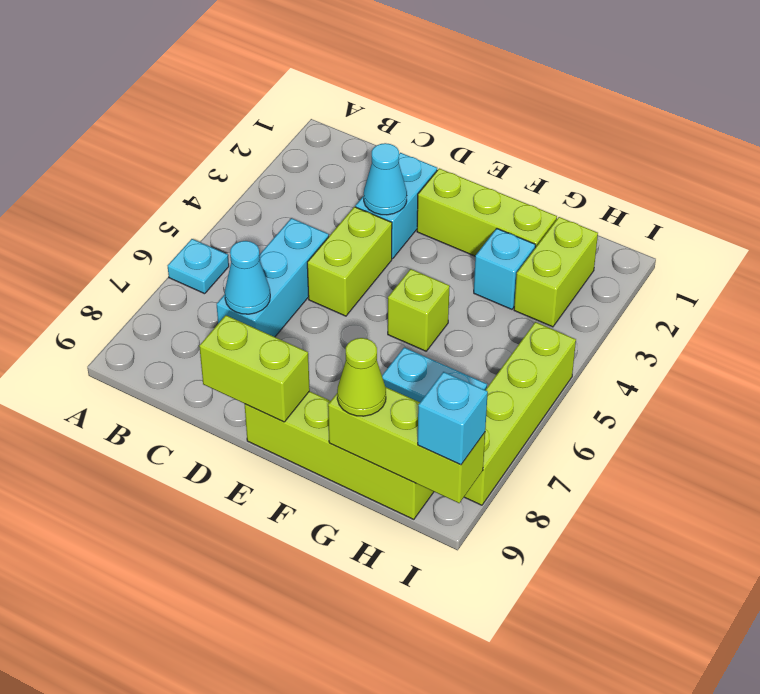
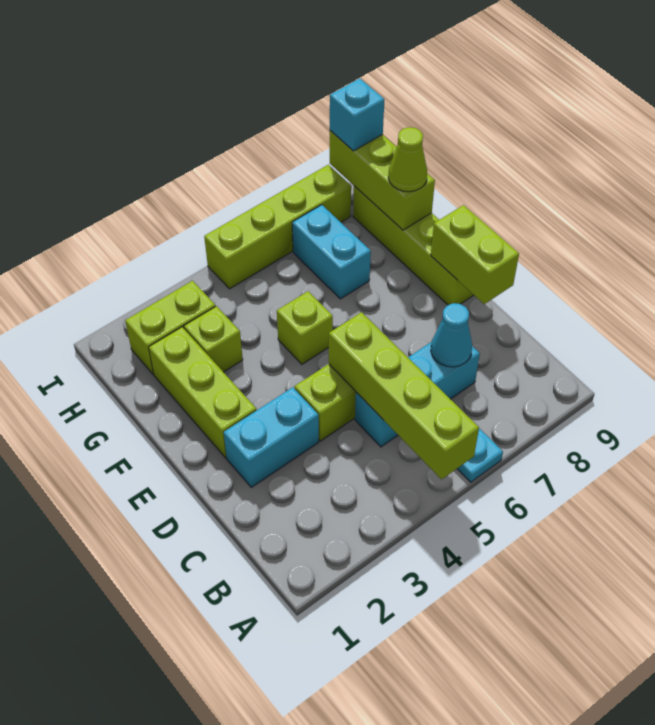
none -> lime 1x4 brick [329,312,479,479]
cyan 1x1 cone [364,143,407,215] -> none
cyan 1x1 brick [474,229,535,309] -> lime 1x1 brick [184,306,243,372]

